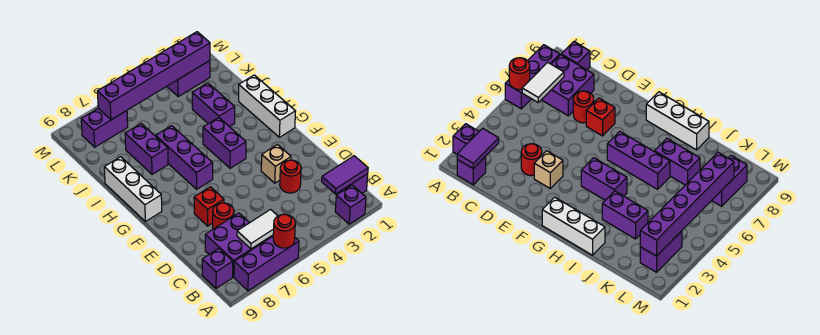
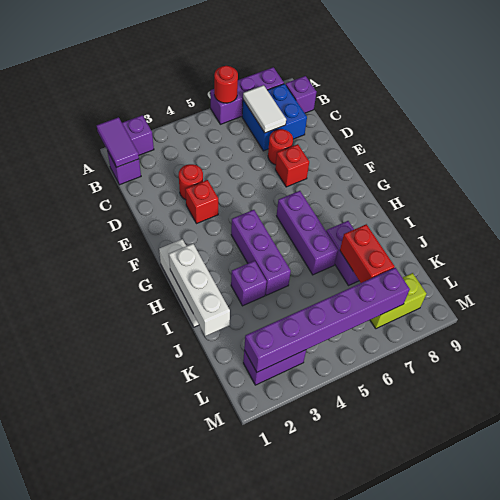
purple 1x2 tile [322,156,368,194] -> purple 1x2 tile turned to [97,117,139,167]
white 1x2 tile [237,210,277,249] -> white 1x2 tile turned to [243,85,286,133]
purple 2x2 brick [205,213,267,277] -> blue 2x2 brick [242,84,307,151]
tan 1x1 brick [261,145,291,183] -> red 1x1 brick [185,180,218,224]
purple 1x2 brick [203,118,246,168] -> purple 1x3 brick [231,210,291,295]
white 1x3 brick [104,157,162,222] -> white 1x3 brick moved to [169,244,230,336]
purple 1x2 brick [192,83,235,127] -> purple 1x1 brick [231,261,267,306]
none -> red 1x2 brick [340,224,395,283]
purple 1x2 brick [81,108,128,147] -> lime 1x2 brick [370,273,427,329]

